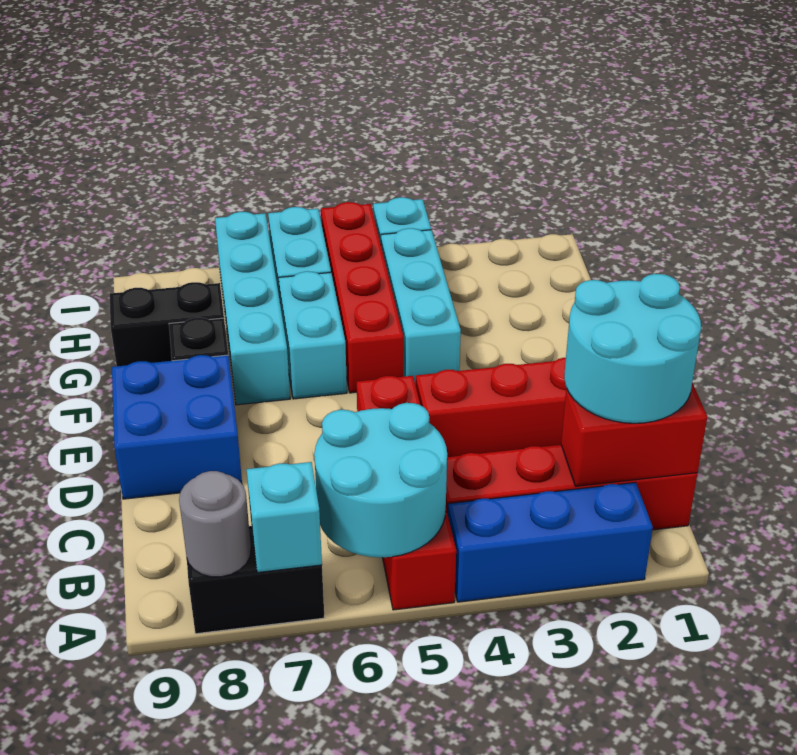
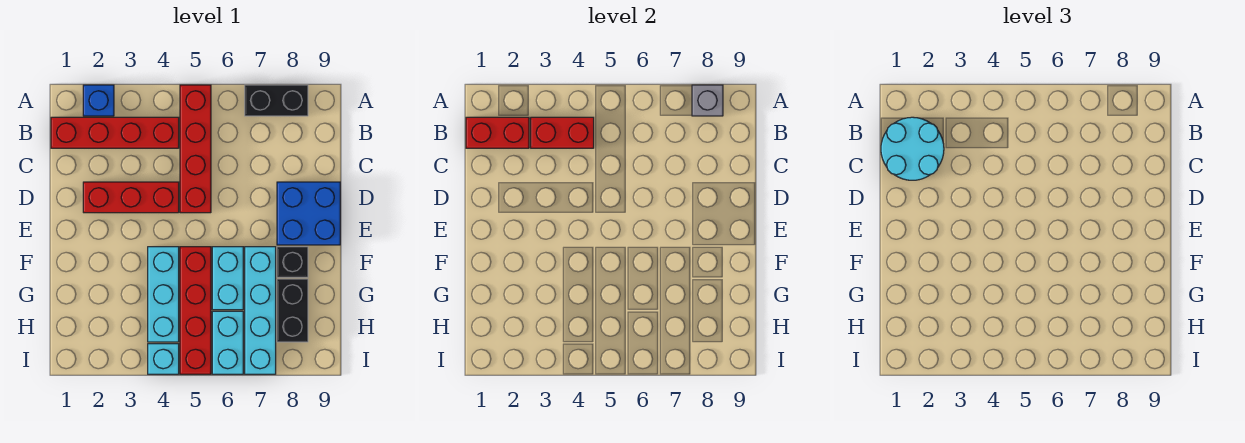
blue 1x3 brick [448,482,653,602] -> blue 1x1 brick [83,85,114,116]
cyan 2x2 round brick [314,403,447,558] -> none
cyan 1x1 brick [247,462,322,573] -> none
grey 1x1 round brick [179,471,251,577] -> grey 1x1 brick [692,85,723,116]
none -> red 1x2 brick [531,117,594,148]
black 1x2 brick [110,282,224,366] -> black 1x2 brick turned to [277,279,308,342]

